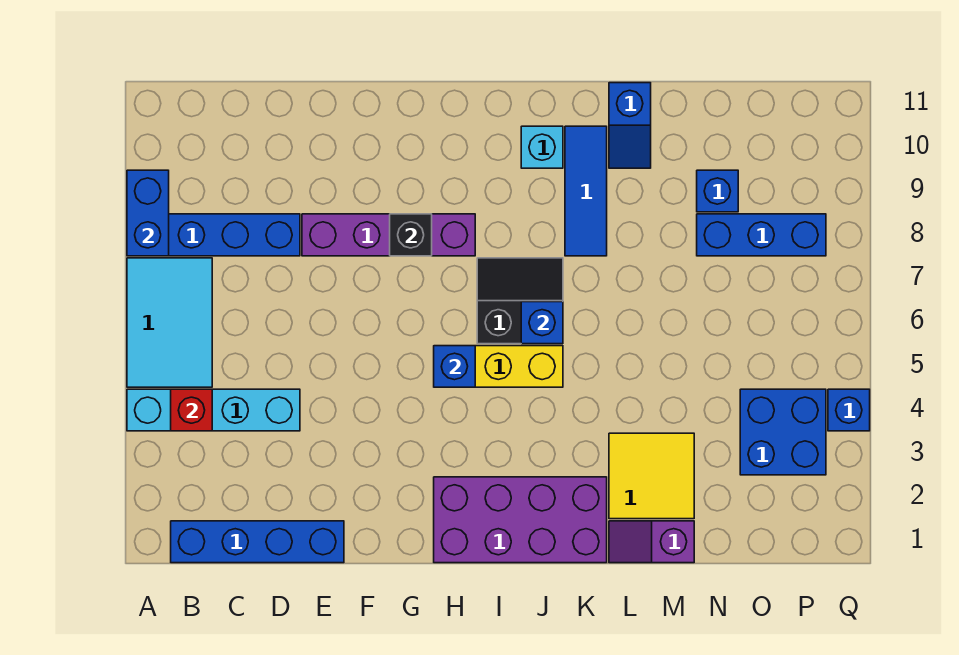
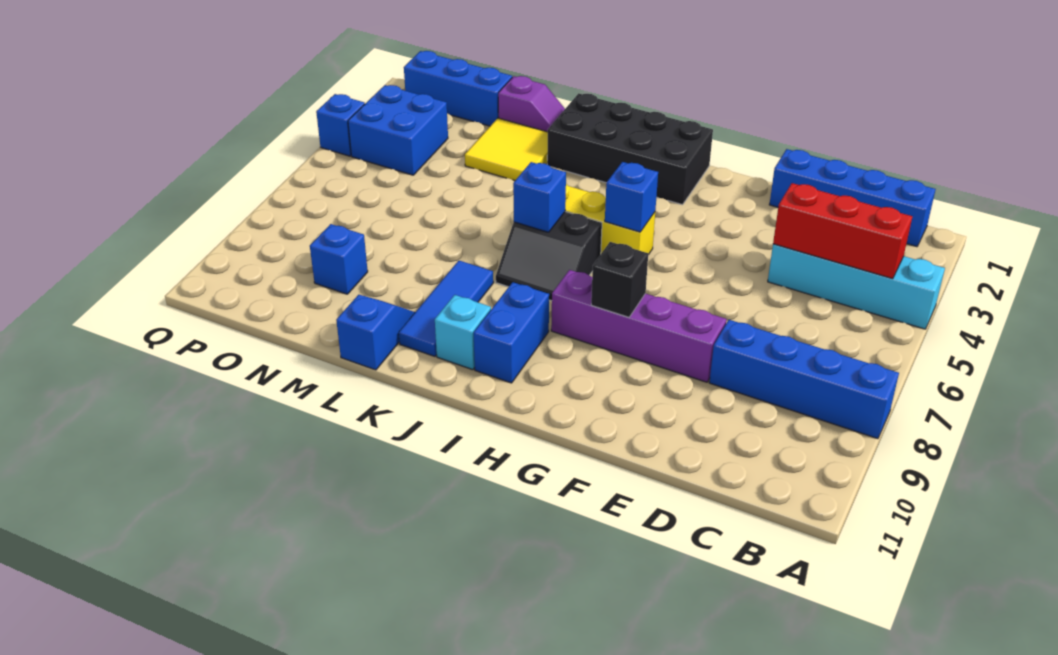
cyan 2x3 tile [127,258,212,387] -> none
blue 1x2 brick [127,170,169,256] -> blue 1x2 brick moved to [474,282,549,383]
red 1x1 brick [171,389,212,431] -> red 1x3 brick [773,183,912,279]
purple 2x4 brick [434,477,607,563] -> black 2x4 brick [547,93,713,205]
blue 1x3 brick [697,214,826,256] -> blue 1x3 brick moved to [404,51,512,126]

